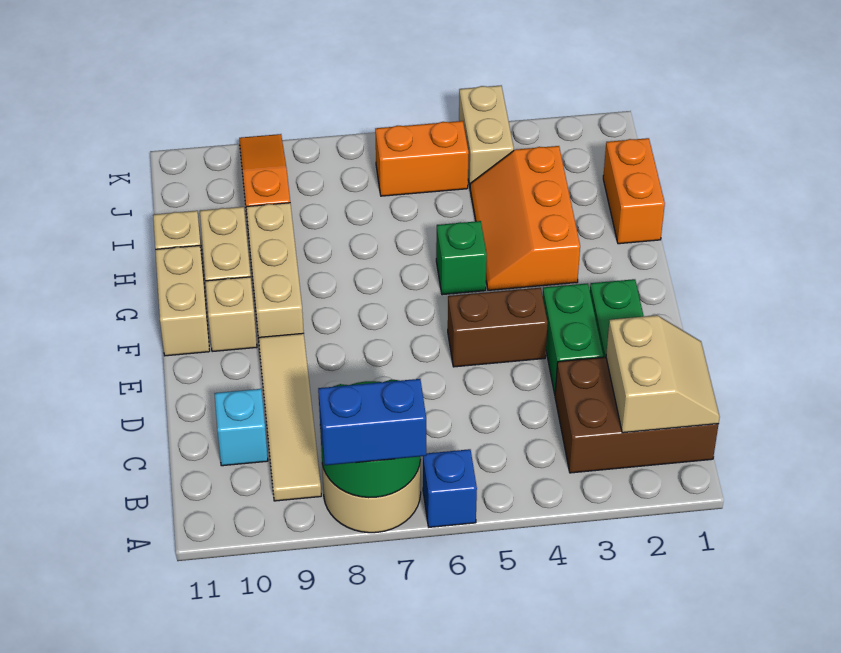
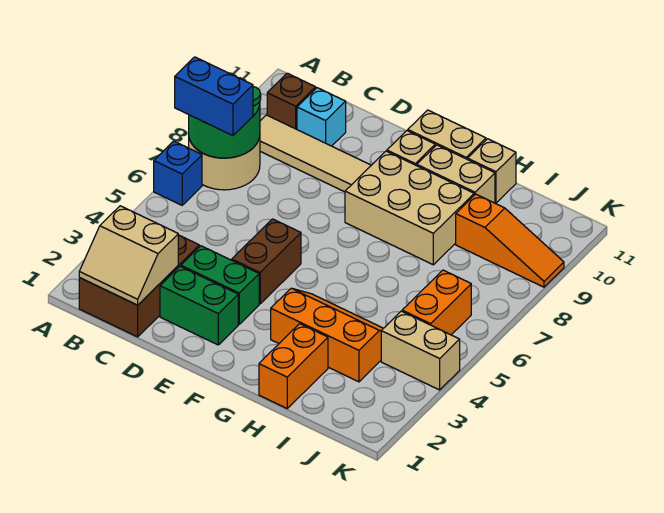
blue 1x2 brick [318,379,426,465] -> blue 1x2 brick turned to [175,57,253,136]
none -> brown 1x1 brick [267,73,316,129]
tan 1x3 brick [246,203,304,339] -> tan 2x3 brick [345,151,474,265]
green 1x1 brick [436,221,487,295] -> none
orange 1x2 brick [603,138,665,244] -> orange 1x2 brick turned to [259,324,328,408]

